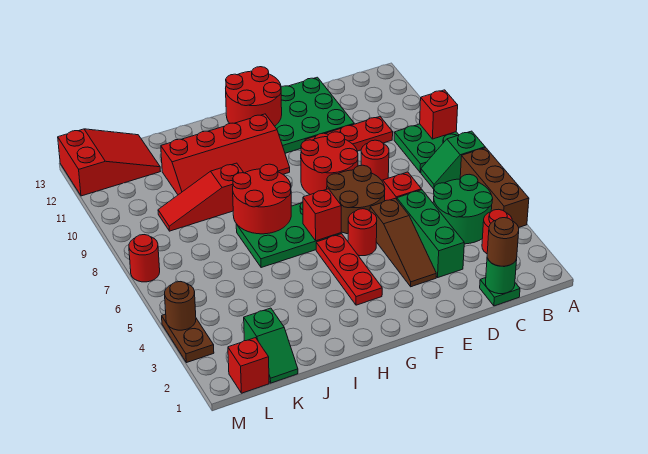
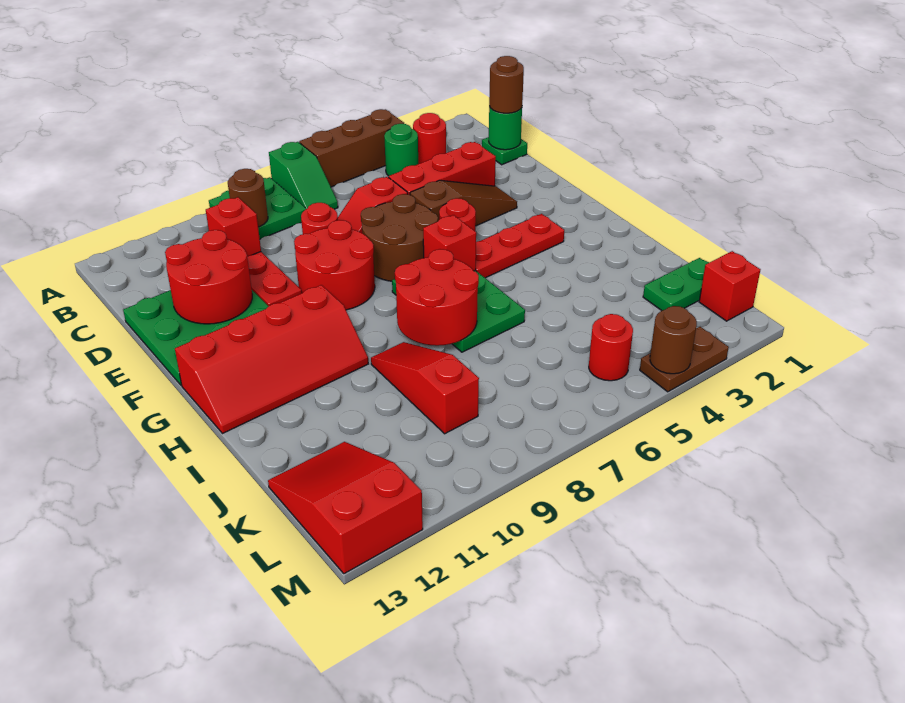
red 1x1 brick [420,90,458,139] -> red 1x1 brick moved to [206,197,261,257]
green 2x2 round brick [433,174,493,244] -> green 1x1 round brick [384,124,418,176]
none -> brown 1x1 round brick [228,169,268,227]
green 1x3 brick [397,190,464,277] -> red 1x3 brick [389,142,496,195]
red 2x2 round brick [226,67,282,126] -> red 2x2 round brick moved to [165,230,252,324]
red 2x4 slope [161,114,290,195] -> red 2x4 slope turned to [175,285,368,434]
red 1x3 slope [158,163,244,231] -> red 1x3 slope turned to [371,342,479,434]
green 1x2 slope [244,308,298,383] -> green 1x2 plate [643,258,709,311]
red 1x1 round brick [129,235,160,282] -> red 1x1 round brick moved to [589,314,633,381]

